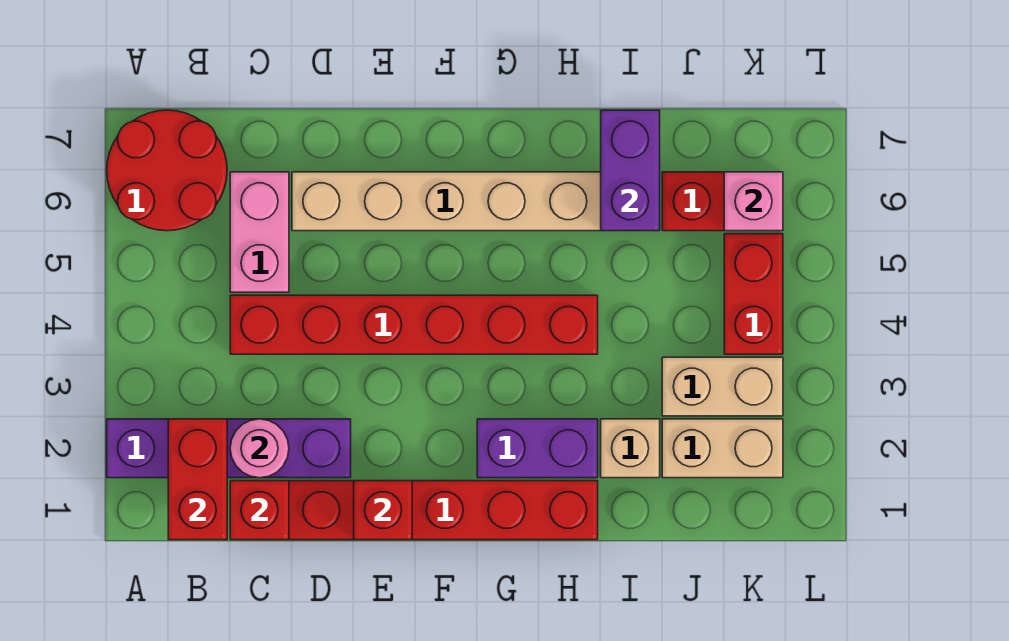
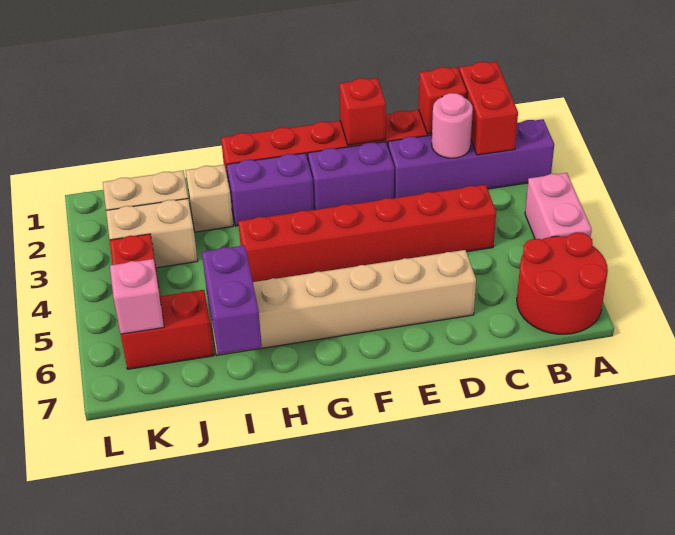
pink 1x2 brick [230,172,289,292] -> pink 1x2 brick moved to [525,173,592,240]
none -> purple 1x2 brick [308,142,394,210]

